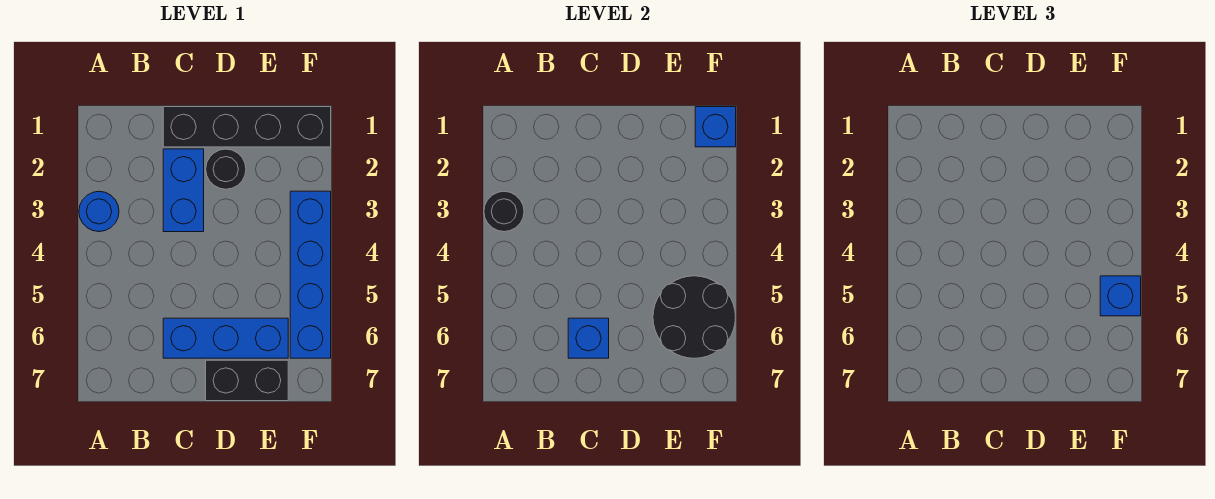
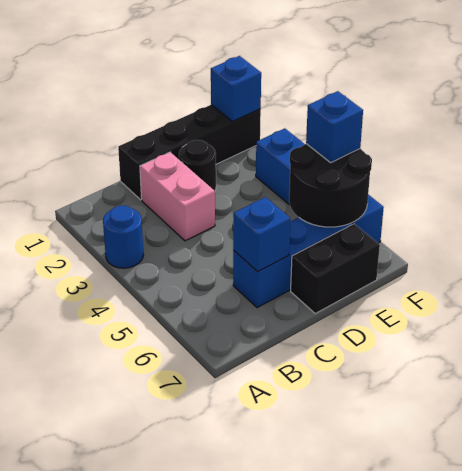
black 1x1 round brick [484,191,524,232] -> none
blue 1x2 brick [163,149,204,232] -> pink 1x2 brick [140,152,215,241]

